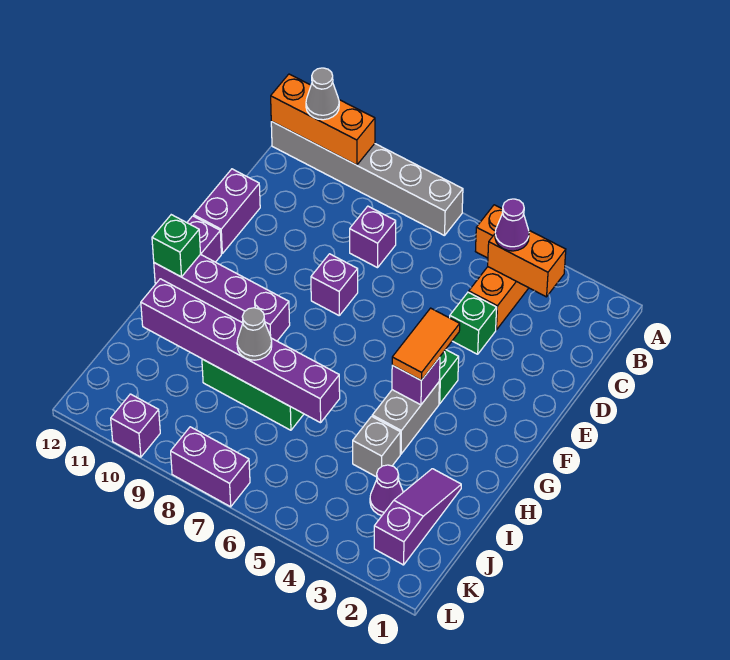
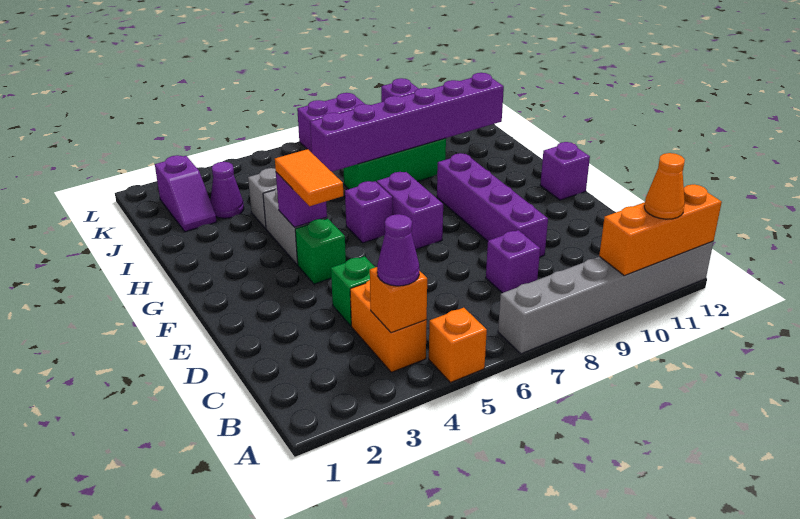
grey 1x1 cone [306,68,339,120] -> orange 1x1 cone [644,153,685,219]
orange 1x2 brick [488,230,566,297] -> orange 1x1 brick [370,267,427,333]
purple 1x2 brick [194,169,260,253] -> purple 1x2 brick moved to [377,172,443,249]
purple 1x1 brick [311,254,358,315] -> purple 1x1 brick moved to [345,181,393,243]
purple 1x4 brick [154,254,290,341] -> purple 1x4 brick turned to [437,153,548,257]
green 1x1 brick [152,215,201,277] -> none
purple 1x3 slope [374,469,461,565] -> purple 1x2 slope [155,155,217,232]
grey 1x1 cone [237,308,272,360] -> none

